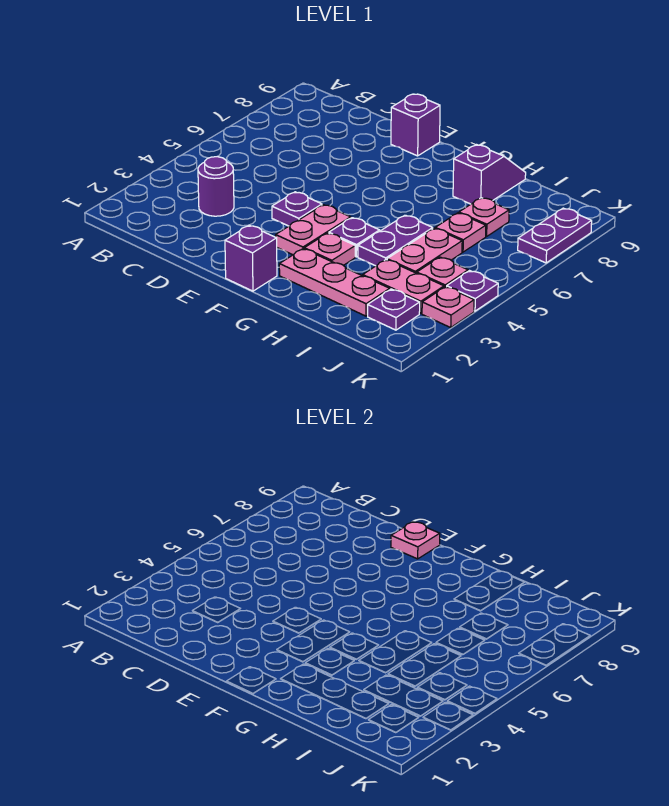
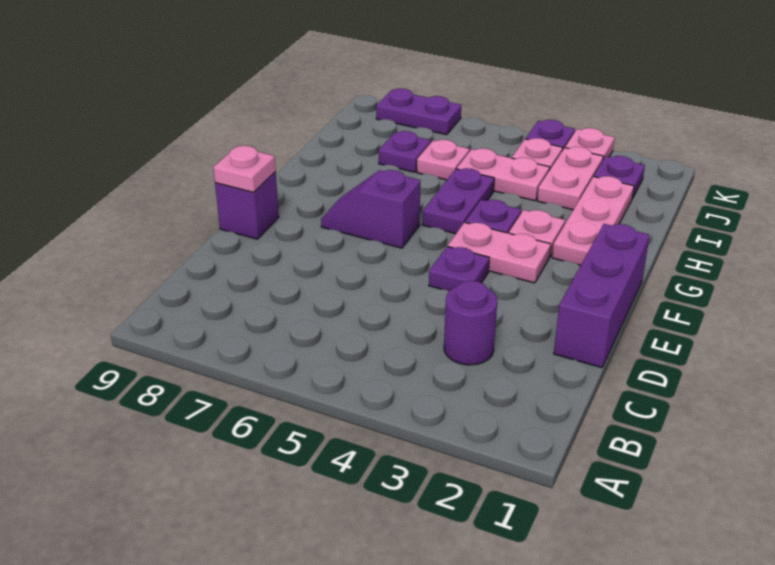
purple 1x1 brick [225,225,277,291] -> purple 1x3 brick [554,224,650,368]
purple 1x2 plate [358,215,433,266] -> purple 1x2 plate turned to [422,168,494,234]
purple 1x2 slope [453,145,526,204] -> purple 1x2 slope moved to [321,170,421,248]
pink 1x1 plate [459,198,509,237] -> purple 1x1 plate [379,131,431,172]

